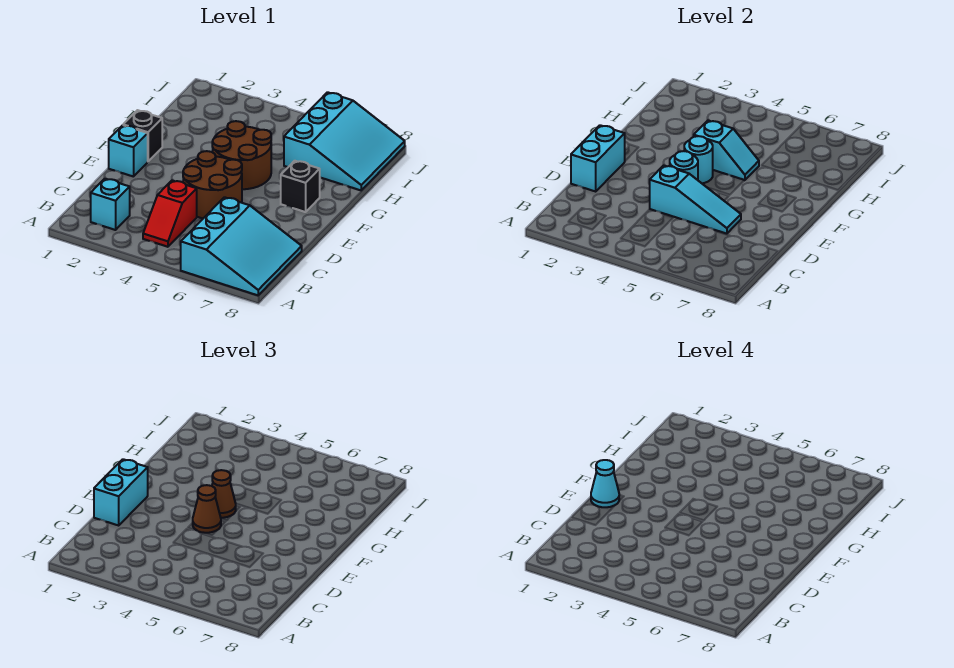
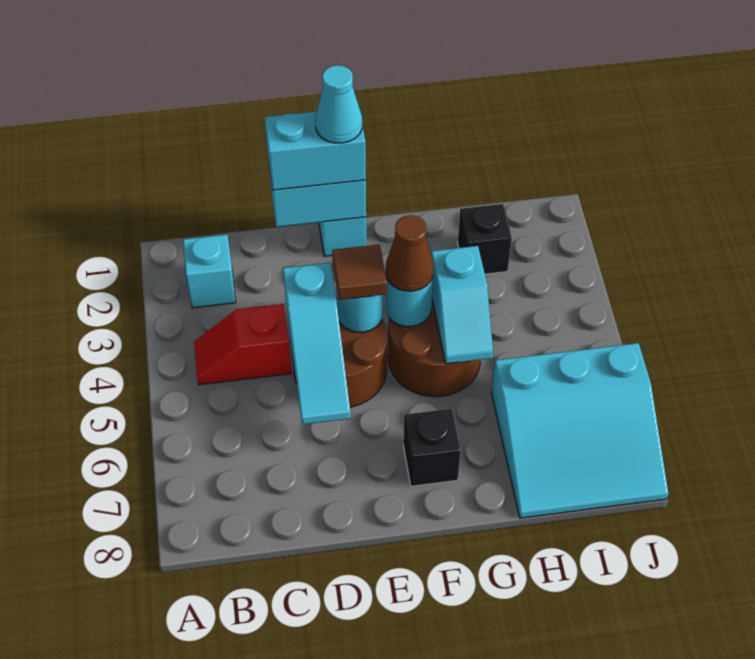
cyan 3x3 slope [181,197,302,295] -> none
brown 1x1 cone [193,485,221,533] -> brown 1x1 tile [332,244,387,300]
black 1x1 brick [124,110,162,161] -> black 1x1 brick moved to [458,204,512,274]

